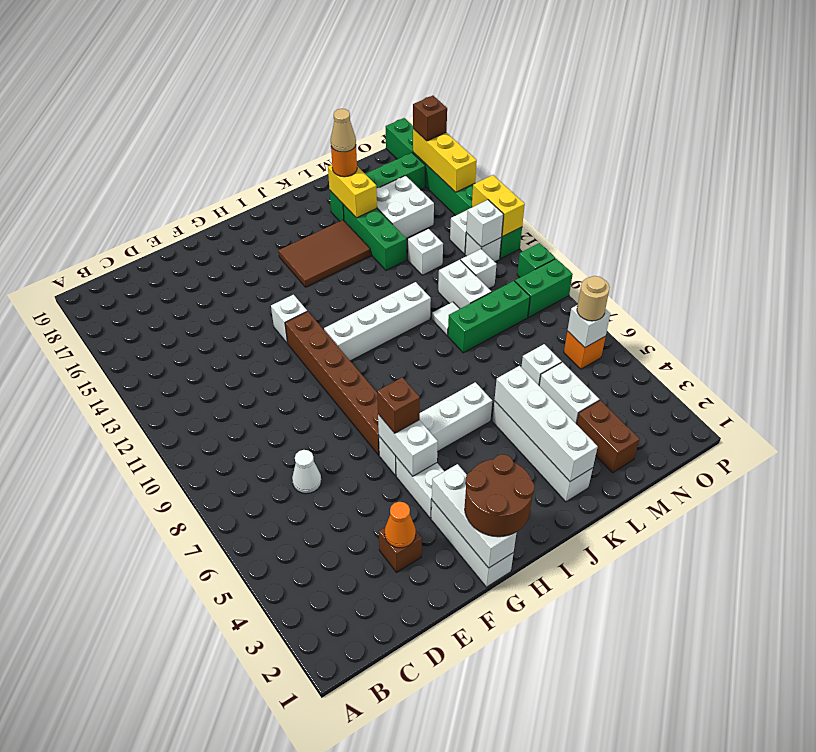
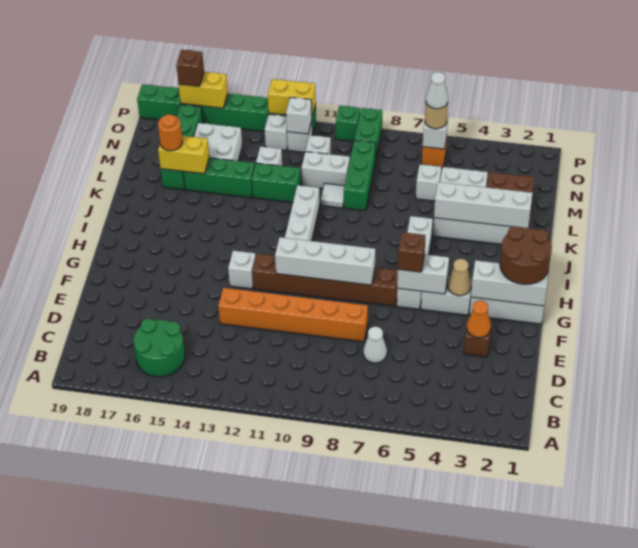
none -> green 2x2 round brick [134,319,185,377]
none -> orange 1x6 brick [218,288,368,342]
none -> white 1x4 brick [275,237,375,285]
brown 2x3 tile [279,220,371,287] -> none
none -> green 1x2 brick [252,163,301,202]
tan 1x1 cone [331,109,356,152] -> tan 1x1 cone moved to [448,259,471,296]
none -> white 1x1 cone [426,72,448,109]
yellow 1x3 brick [413,129,477,192] -> yellow 1x2 brick [179,72,228,108]

